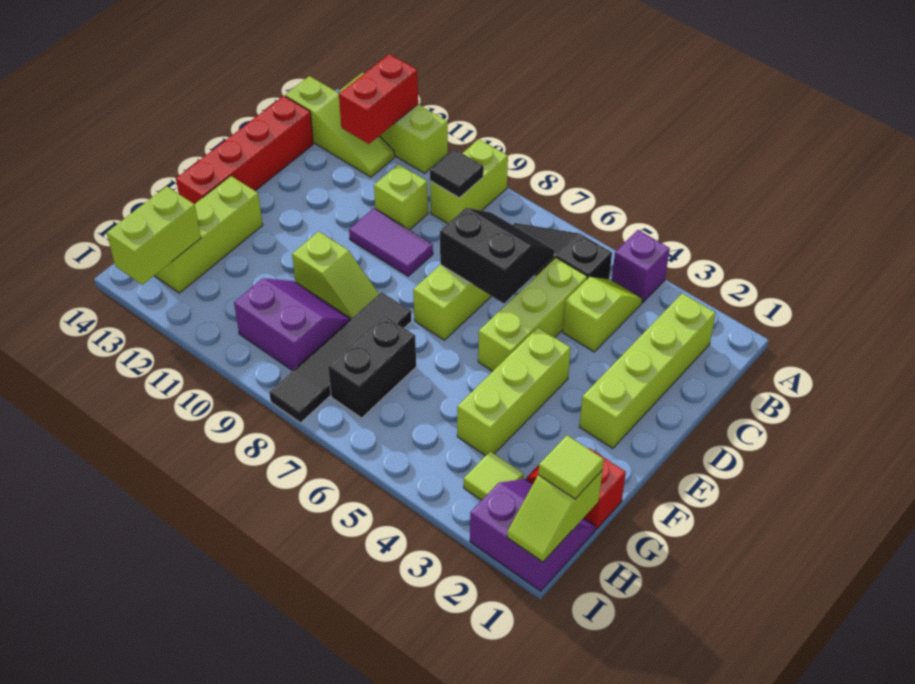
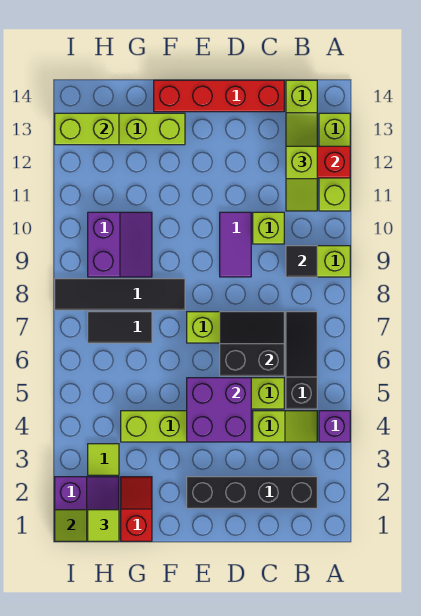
lime 1x4 brick [579,293,716,448] -> black 1x4 brick [187,477,317,508]
black 2x2 slope [440,208,555,304] -> black 2x2 slope turned to [220,312,284,376]
none -> purple 2x2 brick [187,378,251,442]
lime 1x2 slope [292,231,379,319] -> lime 1x2 slope moved to [286,146,317,211]
black 1x2 brick [328,315,416,418] -> black 1x2 tile [88,312,152,343]

